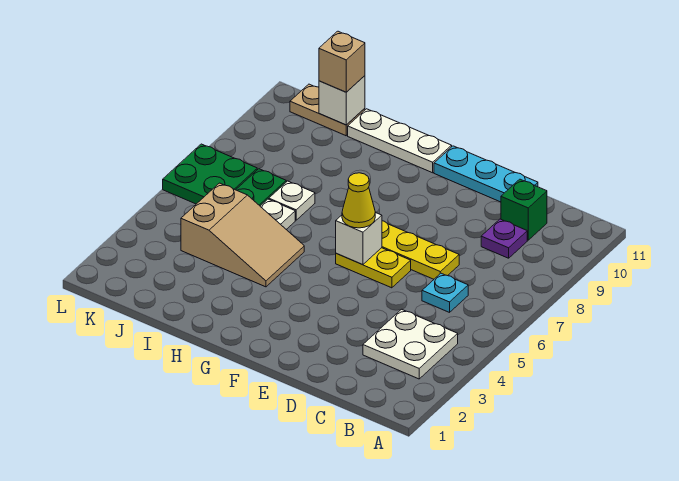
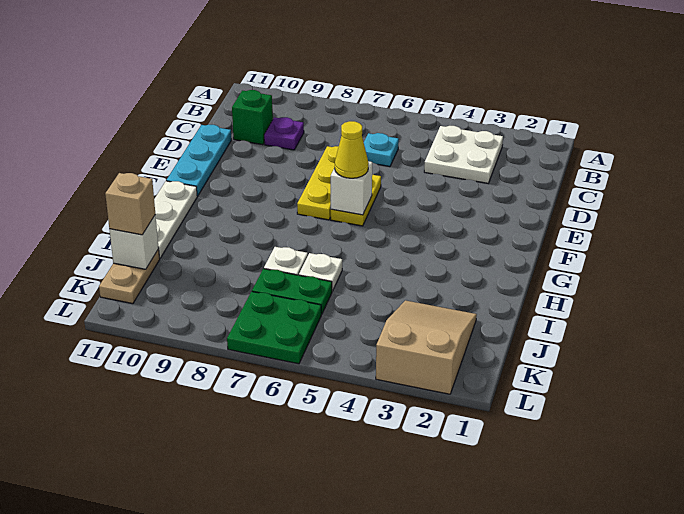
tan 2x3 slope [181,183,304,287] -> tan 2x3 slope moved to [376,300,477,394]

